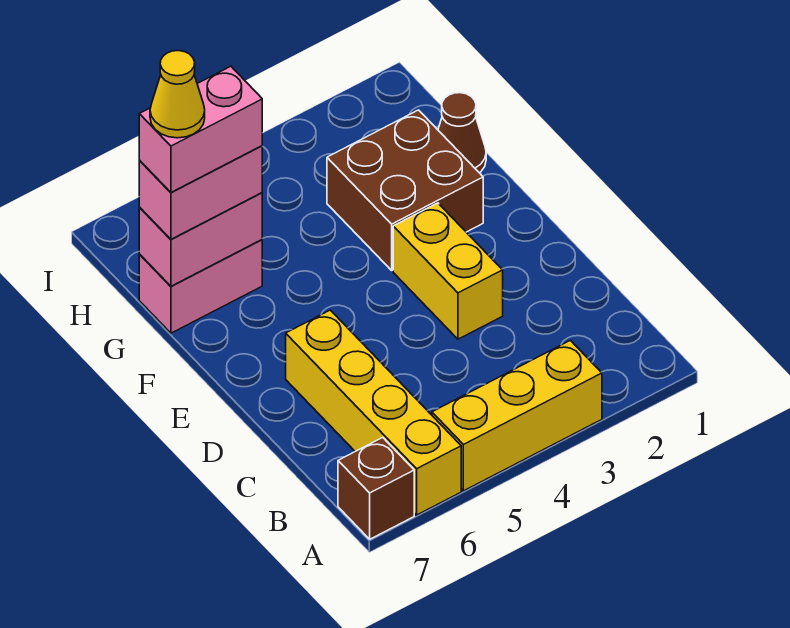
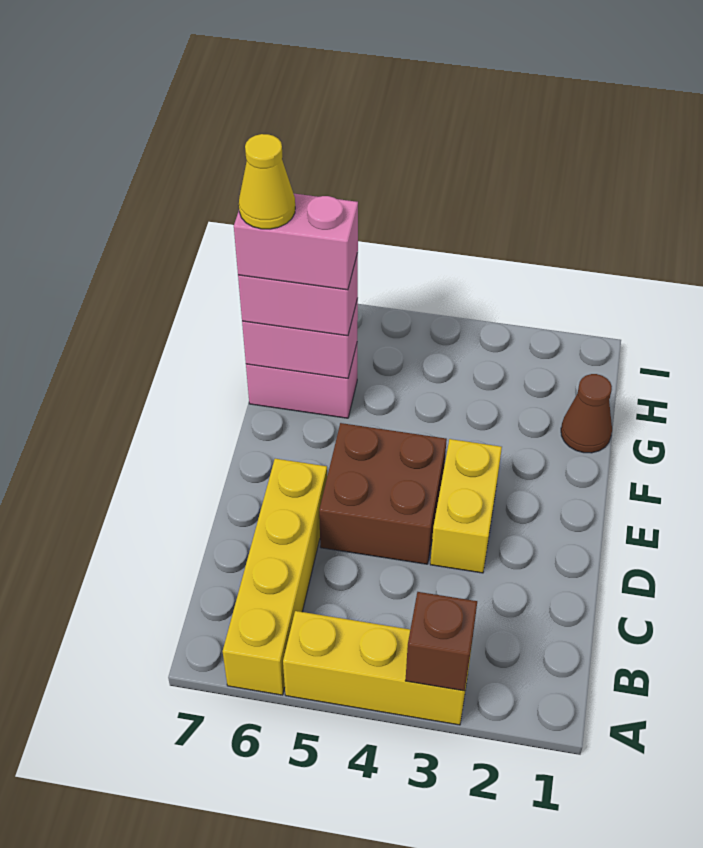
brown 1x1 brick [338,437,414,539] -> brown 1x1 brick moved to [405,592,477,691]
brown 2x2 brick [327,110,483,270] -> brown 2x2 brick moved to [319,423,447,564]

